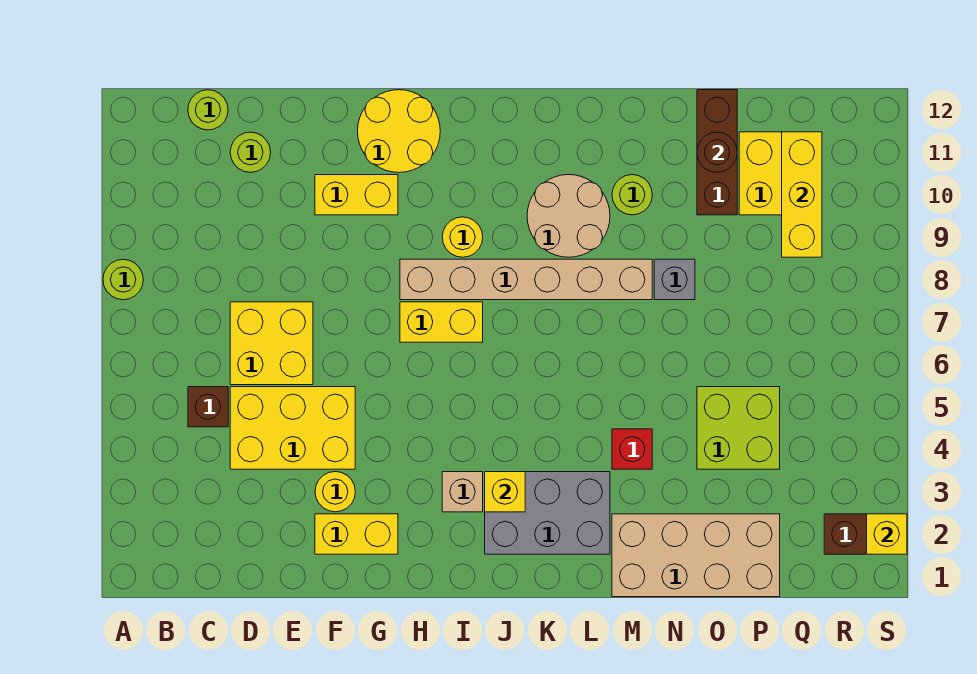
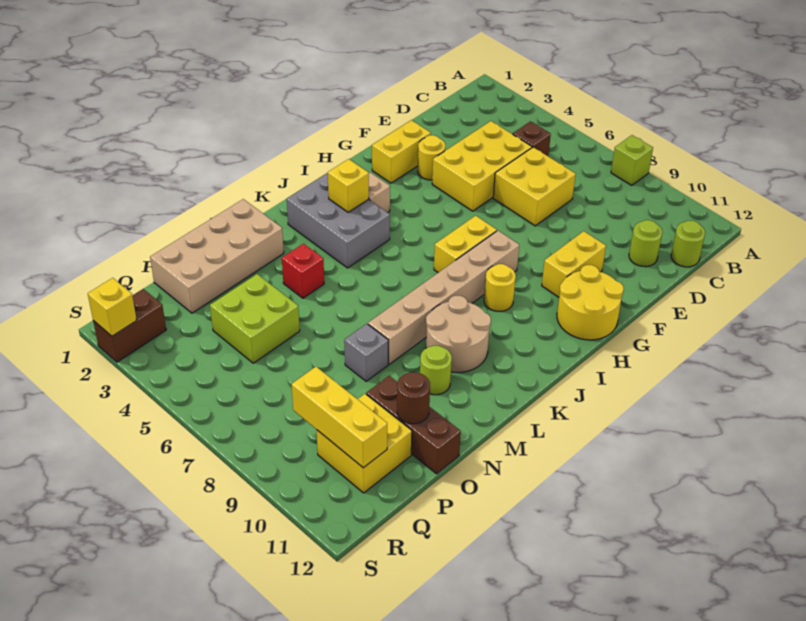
lime 1x1 round brick [103,259,143,300] -> lime 1x1 brick [611,135,653,185]
grey 2x3 brick [485,472,610,554] -> grey 2x3 brick turned to [287,173,390,268]

